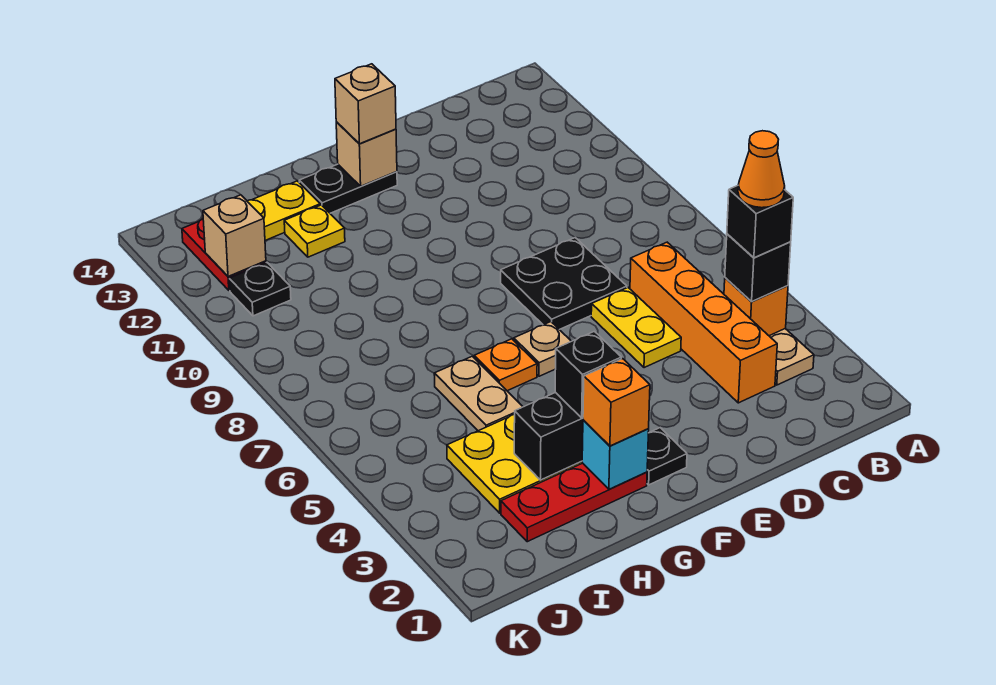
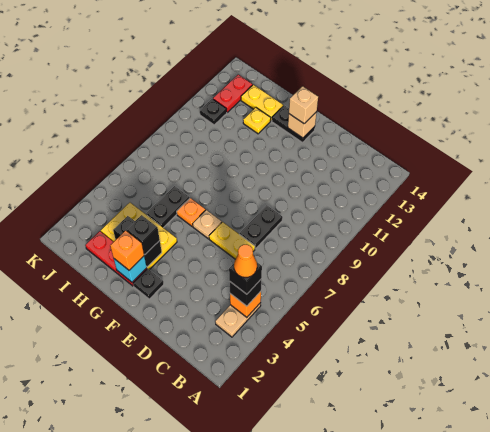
orange 1x4 brick [630,242,777,403] -> none
yellow 1x2 plate [591,288,681,368] -> yellow 1x2 plate turned to [209,222,255,259]
black 2x2 plate [501,238,627,330] -> black 1x2 plate [240,206,283,249]
tan 1x2 plate [434,356,523,431] -> black 1x2 plate [146,186,190,228]
tan 1x1 brick [203,195,266,276] -> none

